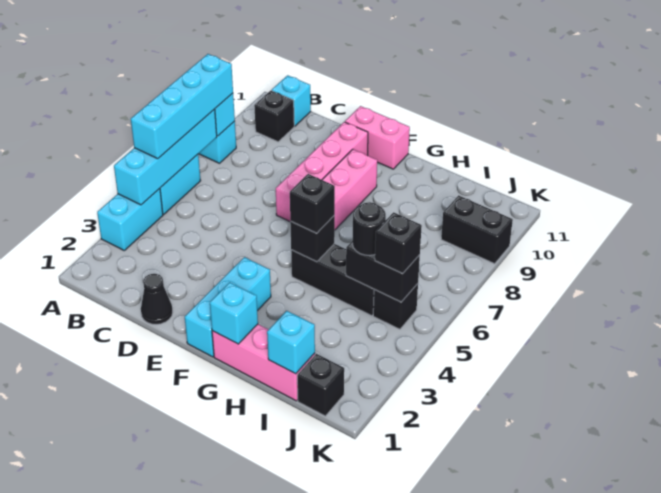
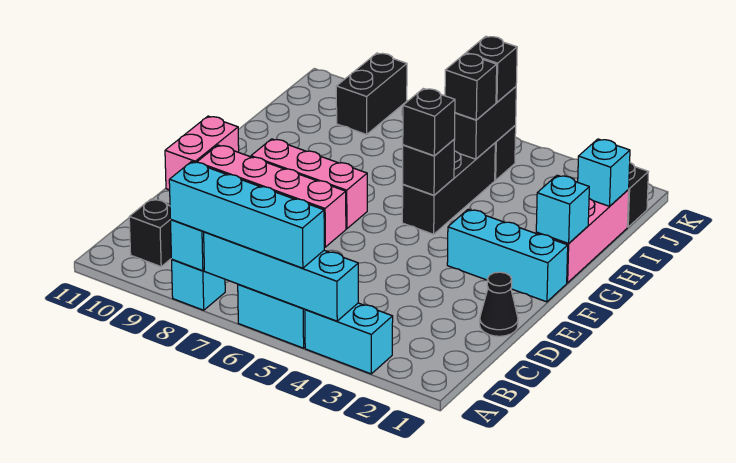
cyan 1x1 brick [272,75,311,126] -> none
black 1x1 round brick [352,202,386,255] -> black 1x1 brick [445,53,497,120]

